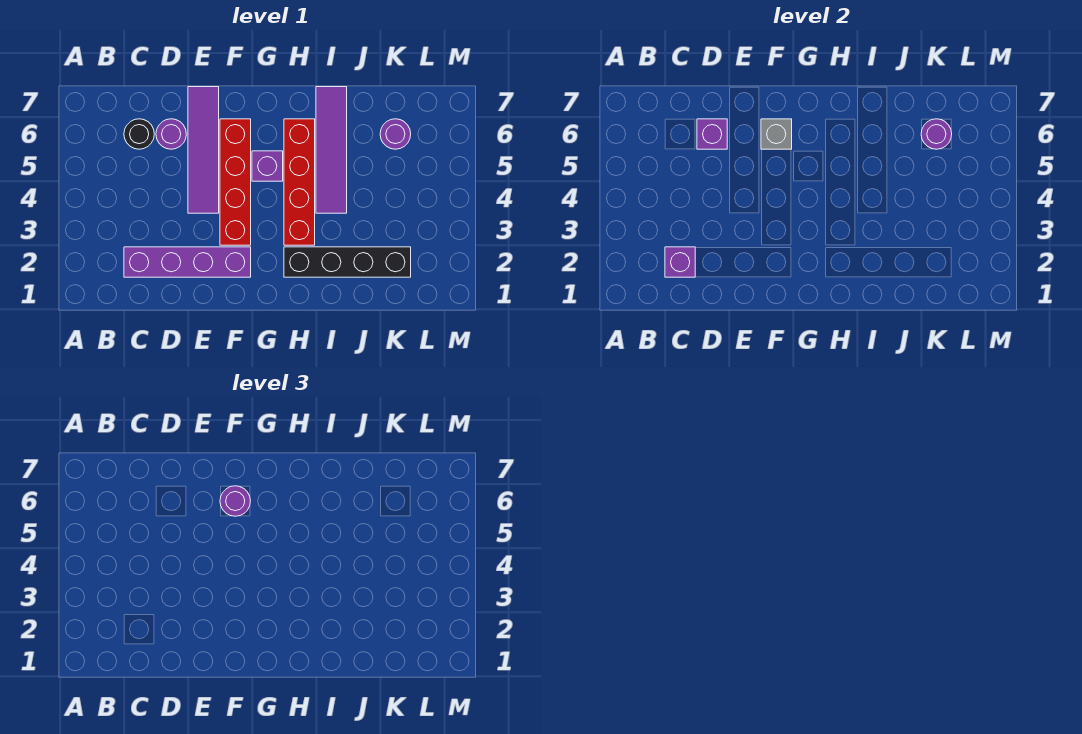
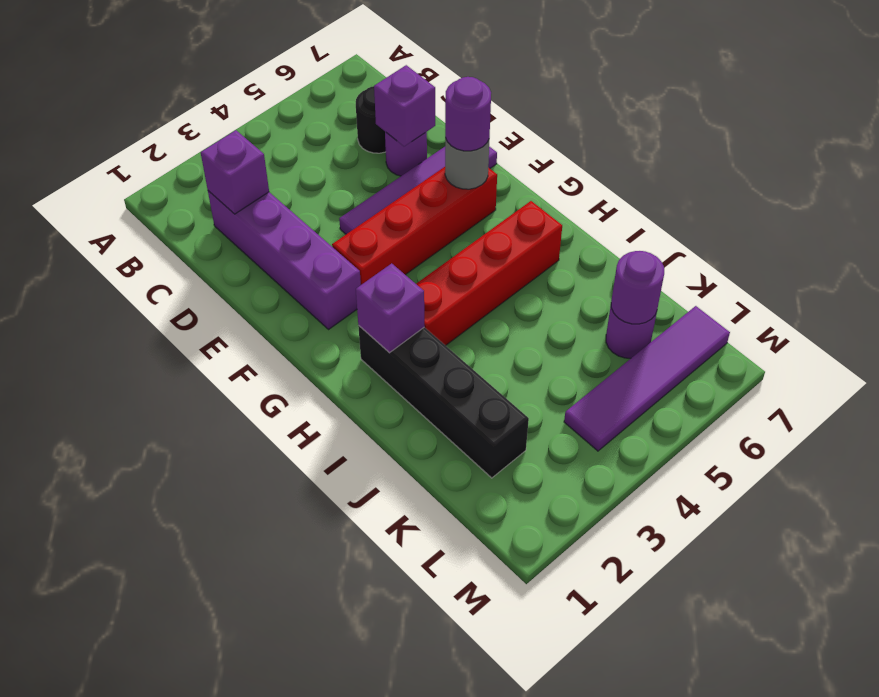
grey 1x1 brick [761,119,792,149] -> grey 1x1 round brick [445,138,489,189]
purple 1x1 brick [252,151,283,181] -> purple 1x1 brick moved to [356,263,425,353]
purple 1x4 tile [316,87,347,213] -> purple 1x4 tile moved to [564,306,730,451]

